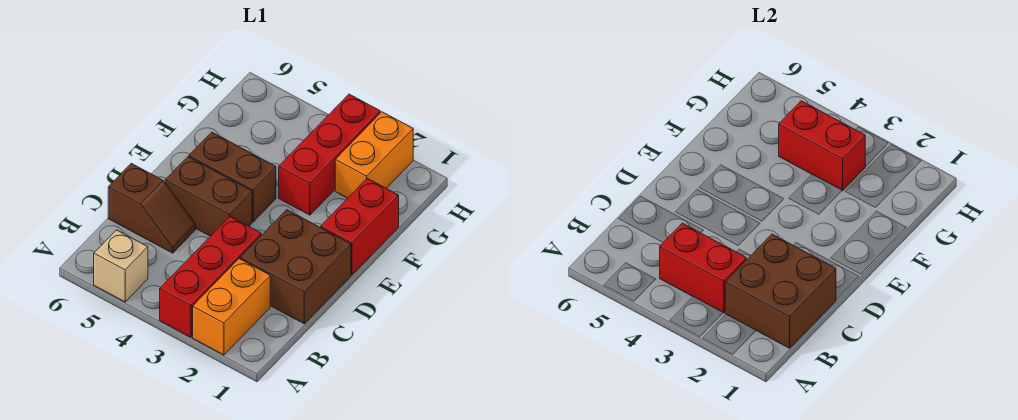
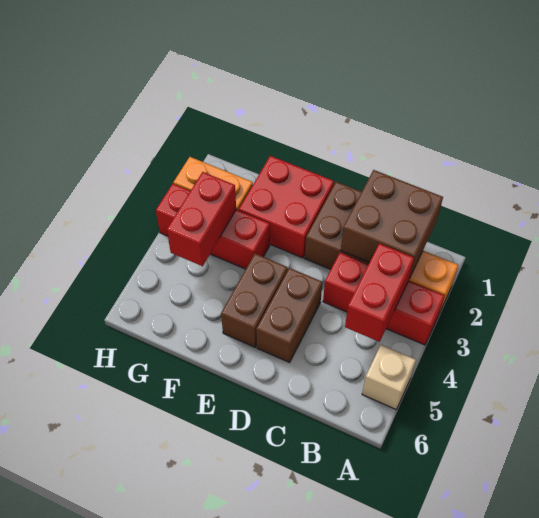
brown 1x2 slope [108,163,195,253] -> none
red 1x2 brick [321,178,399,275] -> red 2x2 brick [239,156,334,258]

